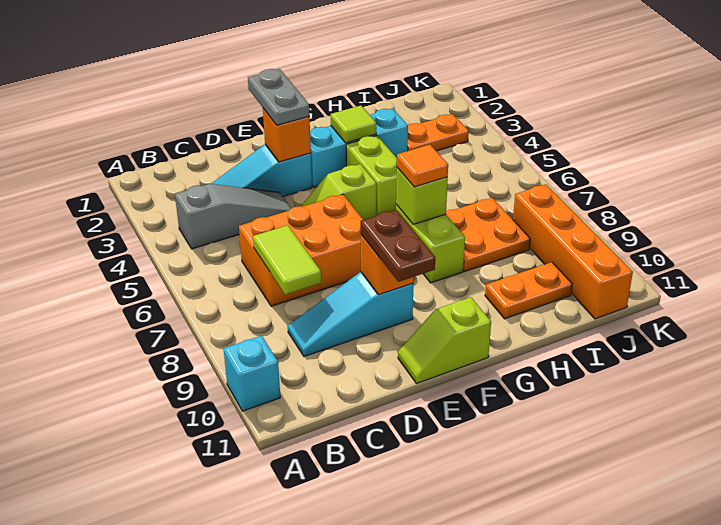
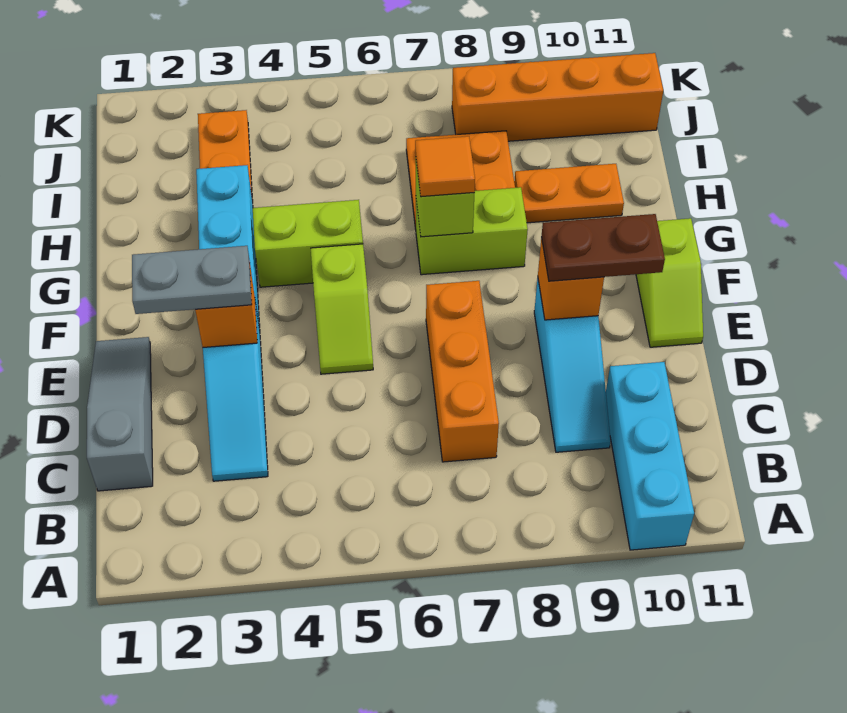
cyan 1x1 brick [224,336,280,411] -> cyan 1x3 brick [606,362,694,550]
grey 1x3 slope [175,184,291,249] -> grey 1x3 slope moved to [87,337,153,491]
orange 2x3 brick [239,194,363,306] -> orange 1x3 brick [426,281,499,462]
lime 1x2 tile [253,225,321,295] -> none
lime 1x1 tile [330,106,376,143] -> none
orange 1x2 plate [485,262,572,319] -> orange 1x2 plate turned to [514,164,624,223]

